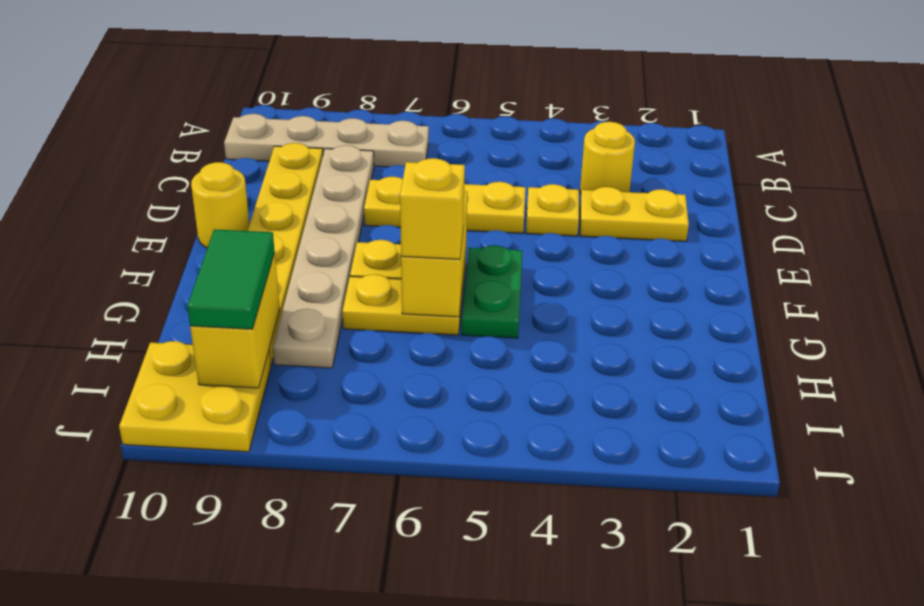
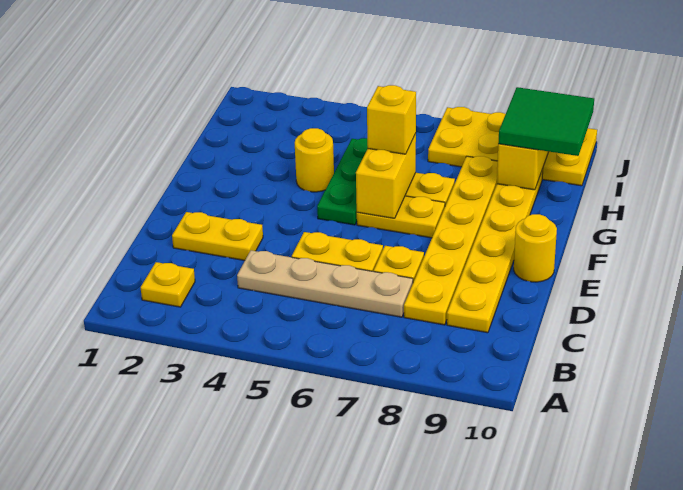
tan 1x4 plate [224,114,429,167] -> tan 1x4 plate moved to [237,250,413,317]
yellow 1x1 round brick [580,122,635,193] -> yellow 1x1 round brick moved to [295,128,334,192]
tan 1x6 plate [273,145,374,368] -> yellow 1x6 plate [404,156,498,325]
yellow 1x1 plate [526,184,579,236] -> yellow 1x1 plate moved to [141,262,195,307]
green 1x2 plate [462,245,522,338] -> green 1x3 plate [317,138,368,225]
green 1x2 tile [187,229,275,329] -> green 2x2 tile [498,87,594,156]
yellow 2x2 plate [119,341,271,452] -> yellow 2x4 plate [428,107,597,186]

